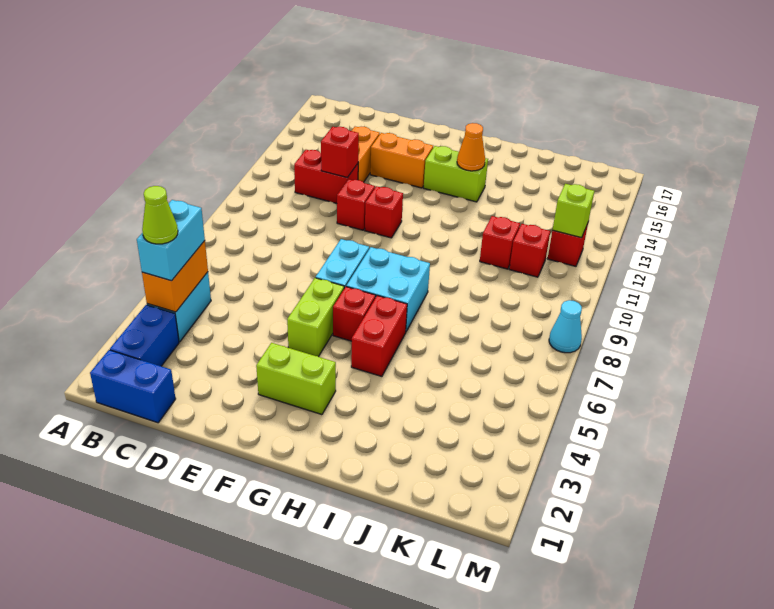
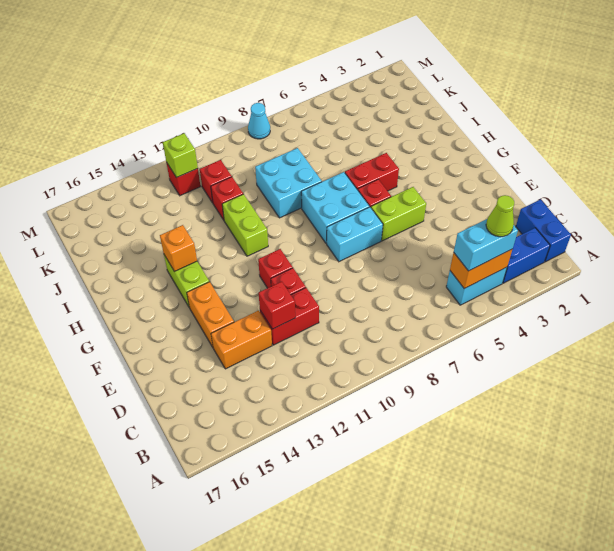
red 1x2 brick [294,150,358,203] -> red 1x2 brick turned to [260,288,319,345]
lime 1x2 brick [256,343,336,415] -> lime 1x2 brick moved to [222,194,268,256]
orange 1x1 cone [457,123,485,171] -> orange 1x1 brick [160,225,197,272]
none -> cyan 2x2 brick [255,148,322,218]

